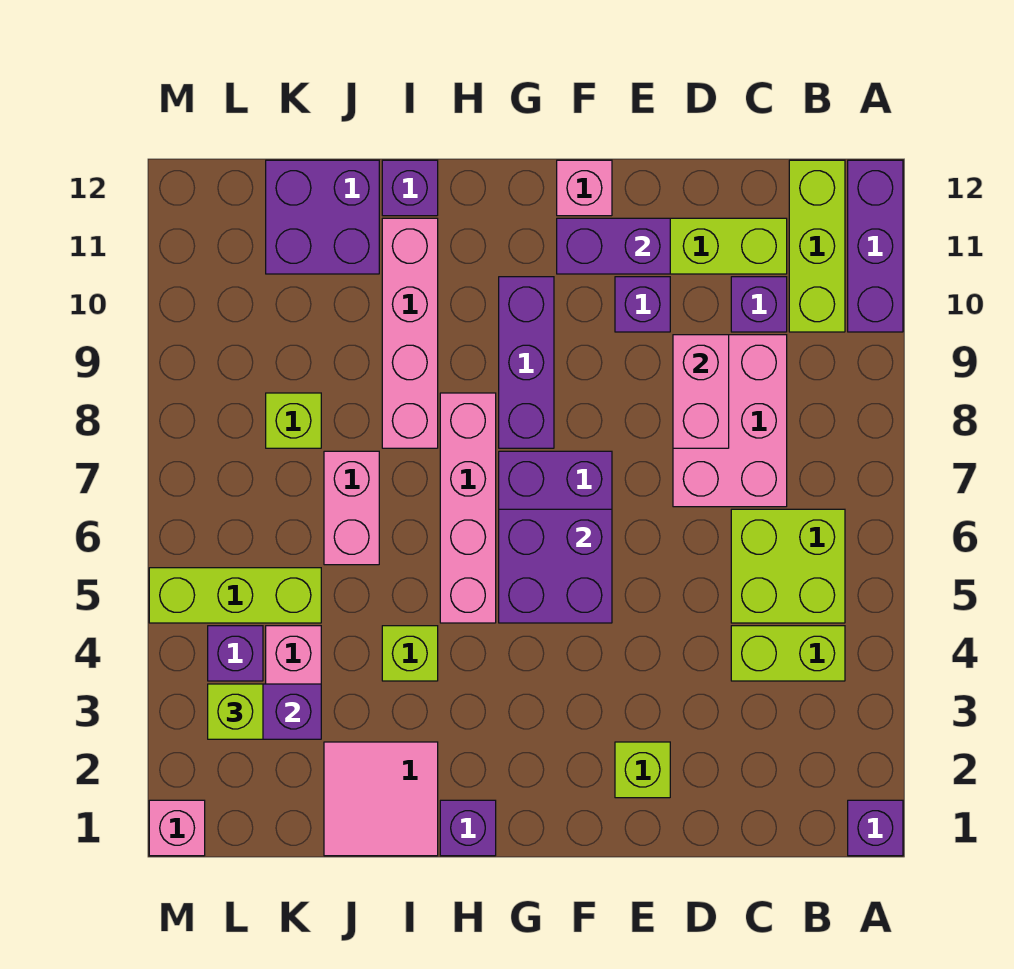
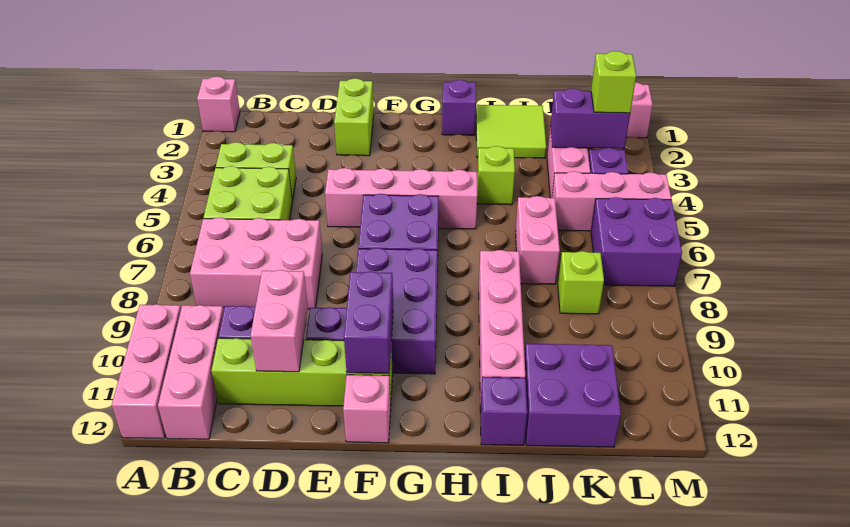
purple 1x1 brick [848,800,903,856] -> pink 1x1 brick [197,77,240,132]
purple 1x3 brick [848,160,903,332] -> pink 1x3 brick [112,304,181,439]
lime 1x3 brick [789,160,845,332] -> pink 1x3 brick [158,305,224,439]
pink 2x3 brick [673,335,787,507] -> pink 2x3 brick turned to [190,218,322,309]
pink 1x2 brick [673,335,729,448] -> pink 1x2 brick moved to [251,270,308,372]
lime 1x1 brick [615,742,670,798] -> lime 1x2 brick [334,78,374,156]
purple 1x2 brick [557,218,670,274] -> purple 1x2 brick turned to [344,271,393,373]
purple 2x2 brick [499,509,612,623] -> purple 2x2 brick moved to [591,197,682,286]
purple 1x3 brick [499,277,554,448] -> purple 2x3 brick [356,248,438,374]
pink 1x4 brick [440,393,496,623] -> pink 1x4 brick turned to [325,168,477,229]
pink 2x2 tile [324,742,438,856] -> lime 2x2 tile [476,105,546,158]
lime 1x3 brick [149,568,321,623] -> pink 1x3 brick [552,171,671,231]

